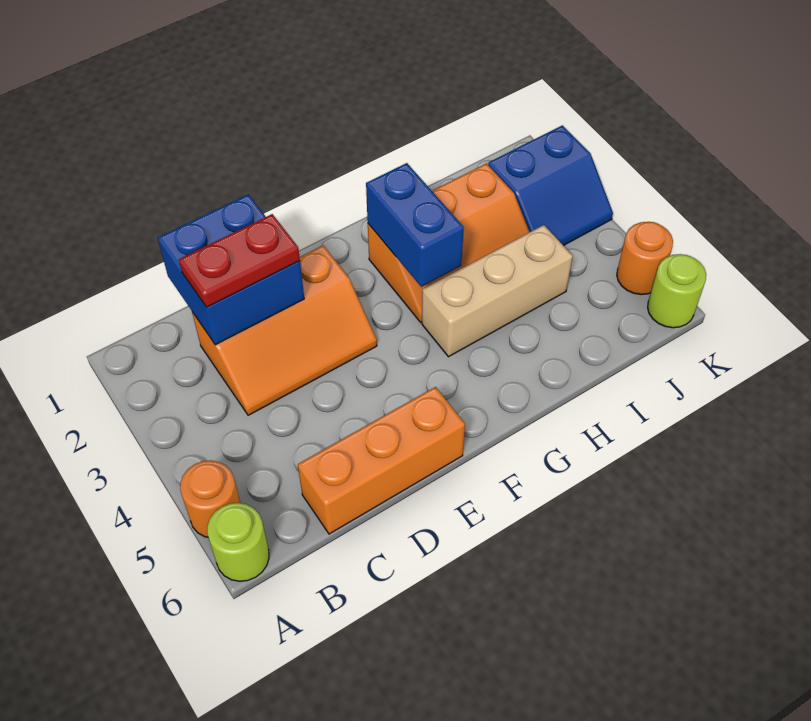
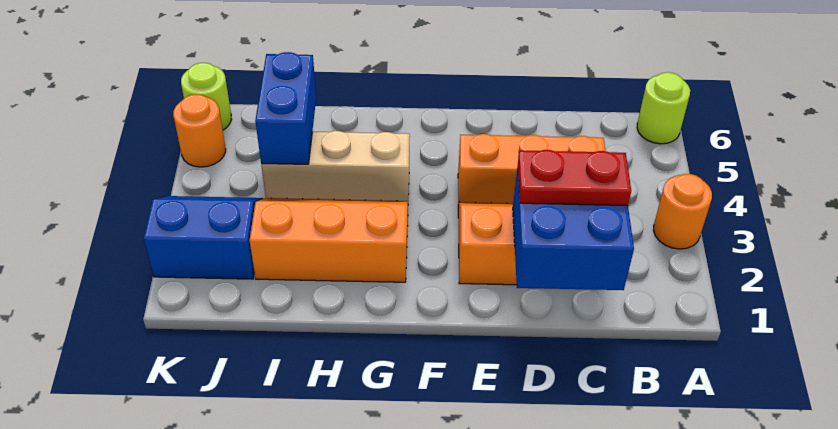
orange 1x1 round brick [180,460,240,537] -> orange 1x1 round brick moved to [653,174,712,249]
orange 1x3 brick [298,387,465,534] -> orange 1x3 brick moved to [458,134,605,207]
blue 1x2 brick [366,163,464,287] -> blue 1x2 brick moved to [255,52,316,164]

